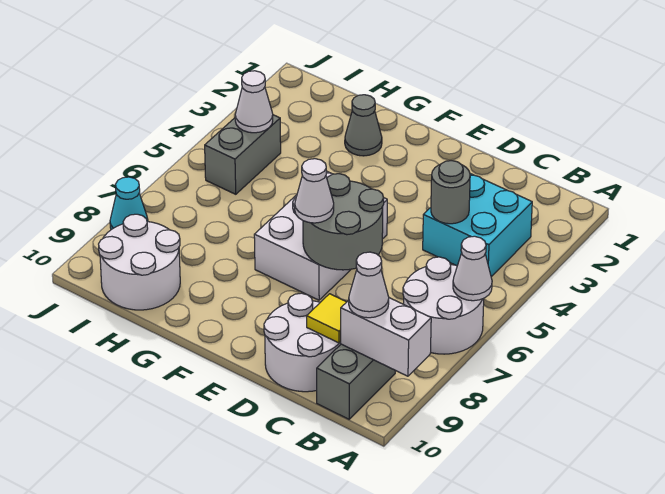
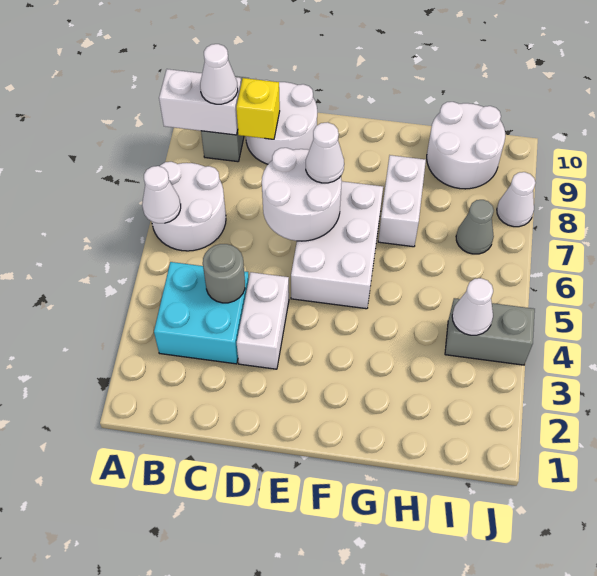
yellow 1x1 tile [307,294,346,343] -> yellow 1x1 brick [236,78,280,139]
none -> white 1x2 brick [237,272,289,369]
grey 2x2 round brick [303,174,384,270] -> white 2x2 round brick [262,148,342,241]
grey 1x1 cone [345,95,382,156] -> grey 1x1 cone moved to [456,200,494,254]
none -> white 1x2 brick [378,155,426,247]
grey 1x2 brick [205,115,281,194] -> grey 1x2 brick turned to [445,298,535,365]
cyan 1x1 cone [110,177,148,230] -> white 1x1 cone [497,172,536,227]

